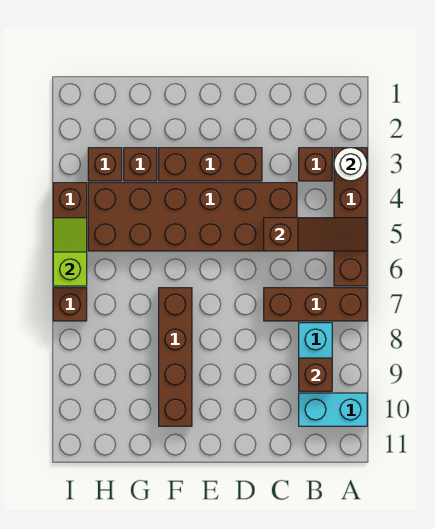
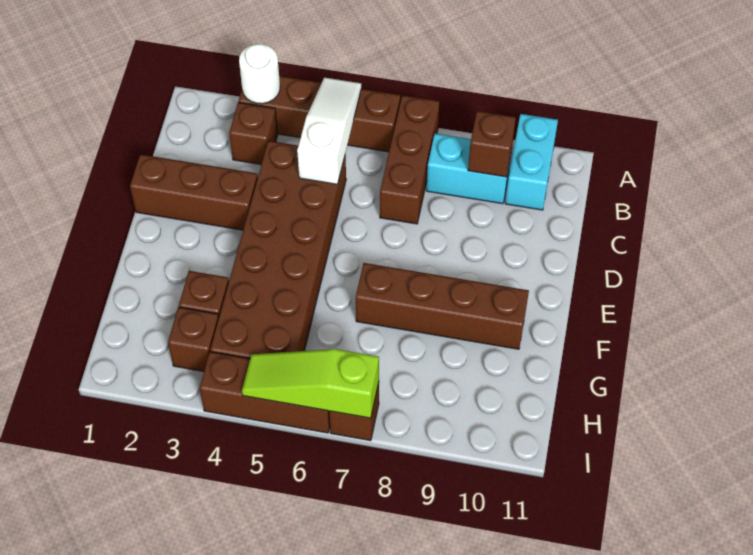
brown 1x3 slope [264,218,367,251] -> white 1x3 slope [297,78,361,184]
brown 1x3 brick [159,148,262,181] -> brown 1x3 brick turned to [130,154,258,230]
lime 1x2 slope [53,218,87,286] -> lime 1x3 slope [242,349,379,418]

